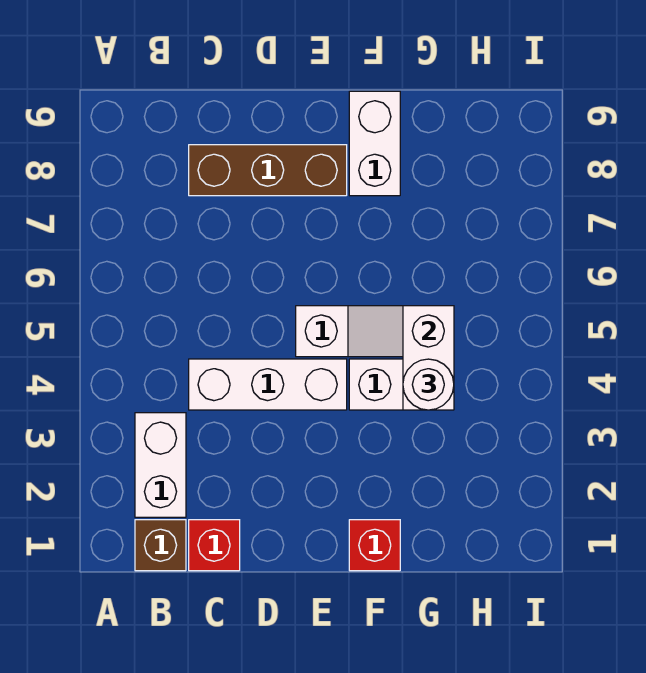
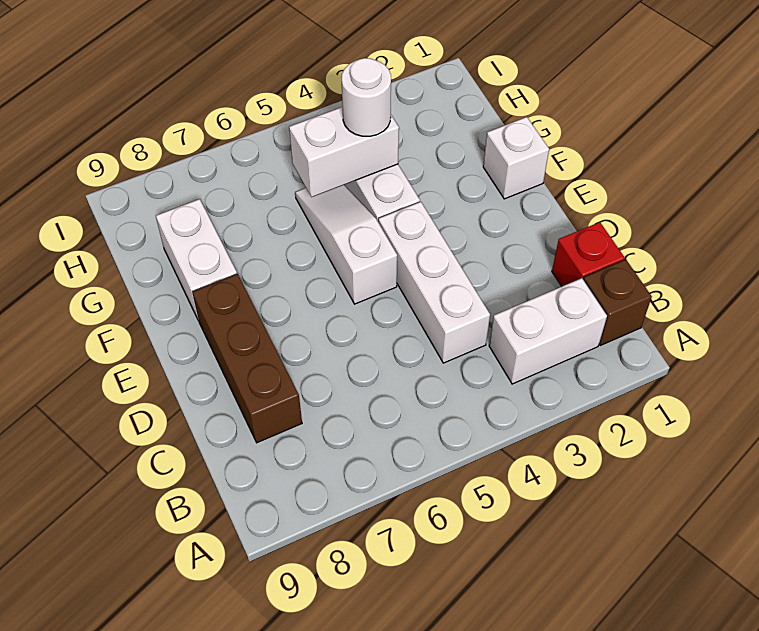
red 1x1 brick [349,520,400,571] -> white 1x1 brick [483,117,549,199]
white 1x2 brick [349,91,400,196] -> white 1x2 brick turned to [156,199,237,321]

